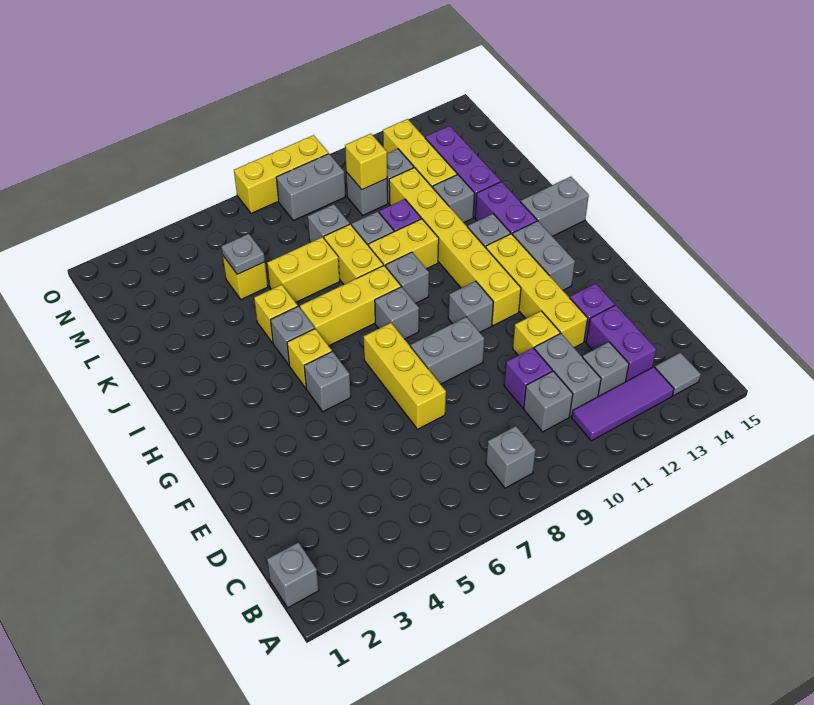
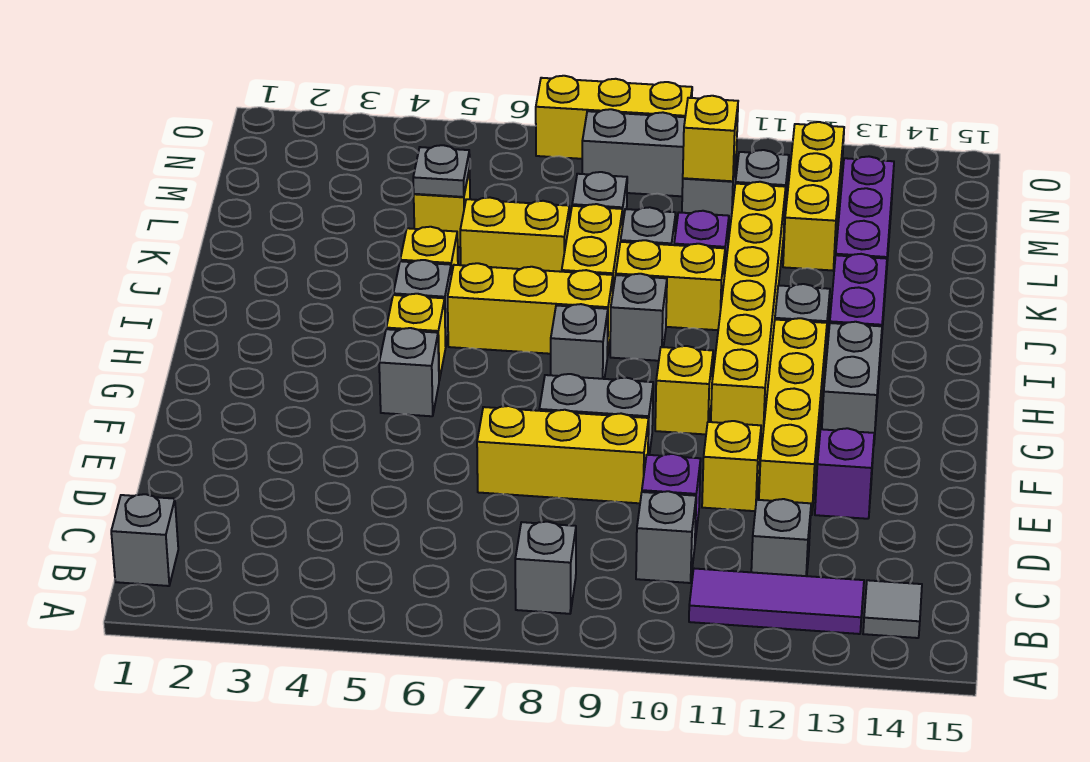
grey 1x2 brick [534,334,601,416] -> none
purple 1x2 brick [586,305,656,381] -> none
yellow 1x3 brick [364,323,446,429] -> yellow 1x3 brick turned to [477,406,649,503]
grey 1x1 brick [448,281,493,332] -> yellow 1x1 brick [655,346,713,434]
grey 1x2 brick [521,177,589,236] -> none
grey 1x1 brick [433,175,474,223] -> none

